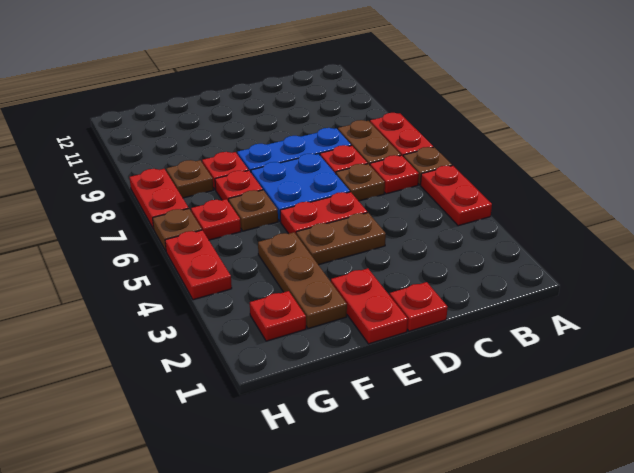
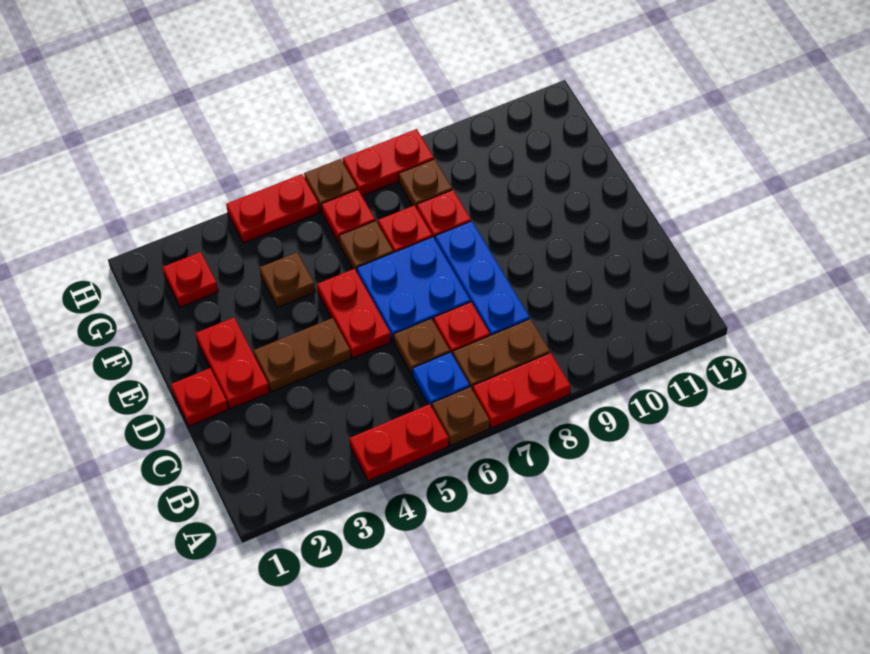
red 1x1 plate [370,155,419,194] -> blue 1x1 plate [413,352,470,407]
brown 1x2 plate [296,213,386,265] -> brown 1x2 plate turned to [254,318,351,392]
red 1x2 plate [331,268,408,344] -> red 1x2 plate turned to [196,318,270,409]
brown 1x3 plate [258,232,347,329] -> brown 1x1 plate [260,253,315,307]

